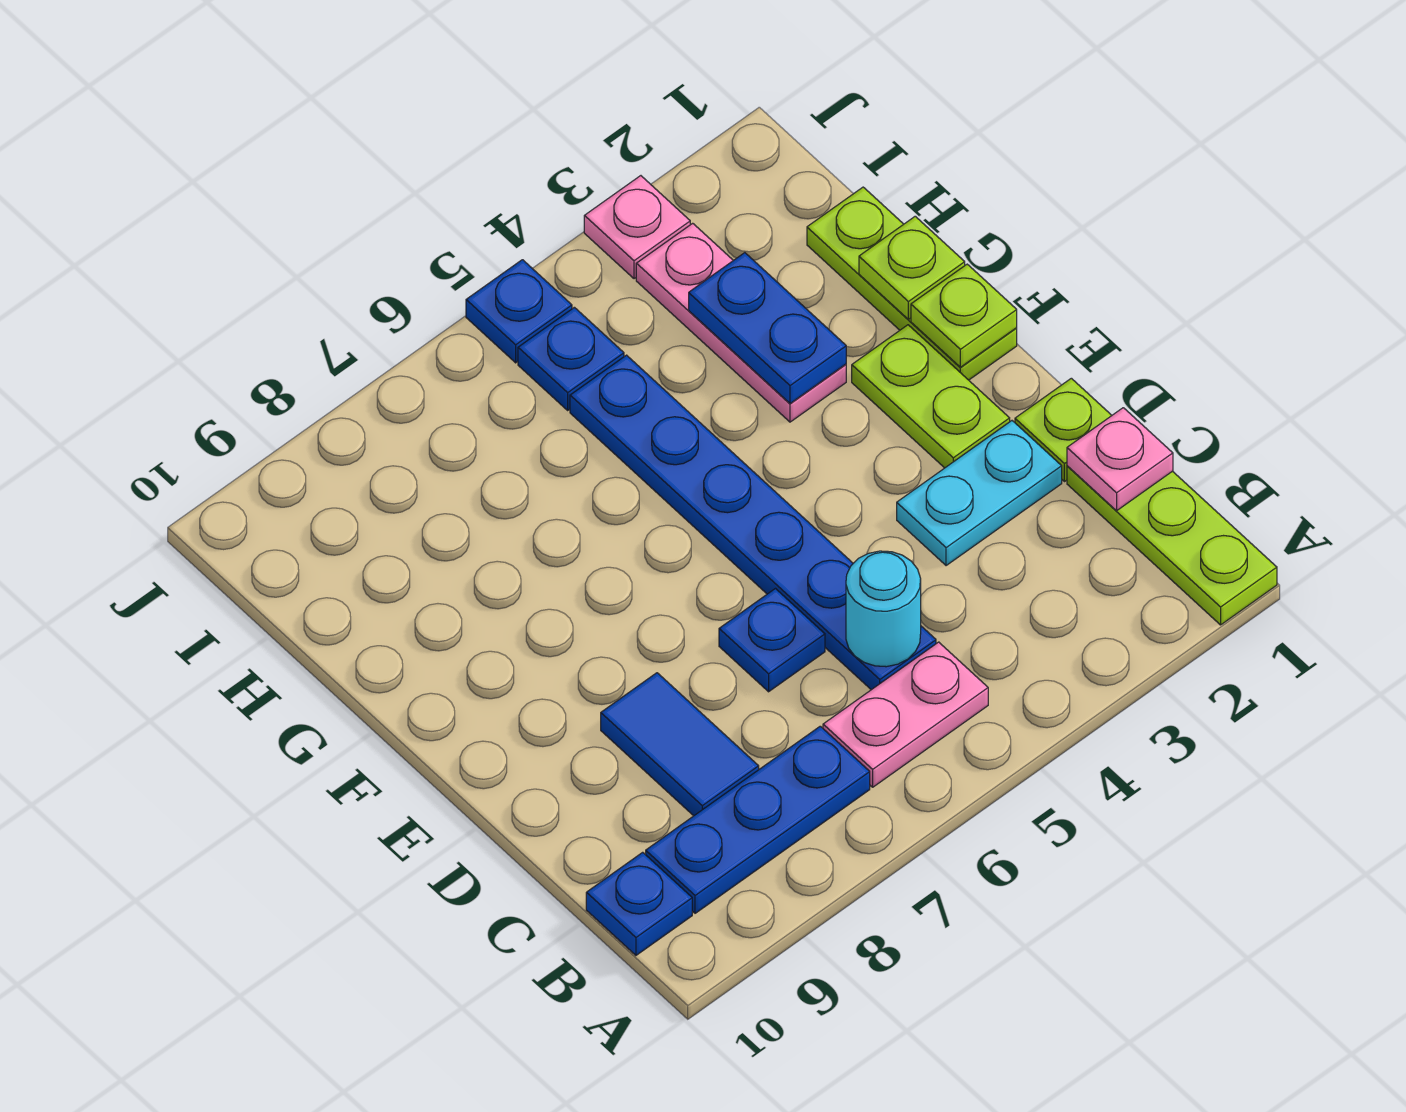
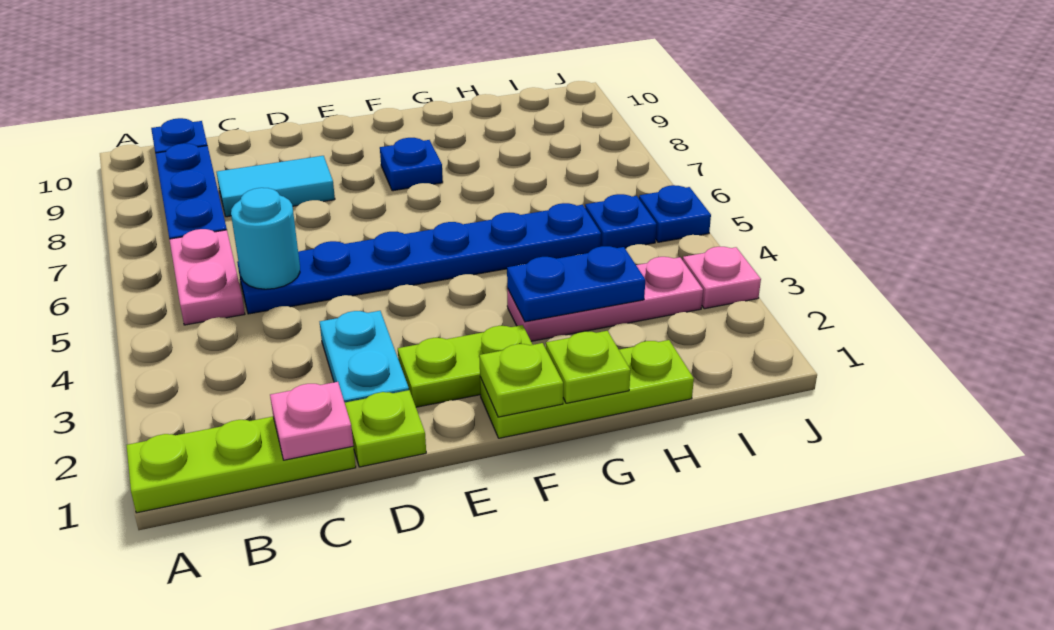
blue 1x2 tile [601,673,759,816] -> cyan 1x2 tile [216,156,335,217]
blue 1x1 plate [719,589,825,692] -> blue 1x1 plate moved to [380,138,443,191]

